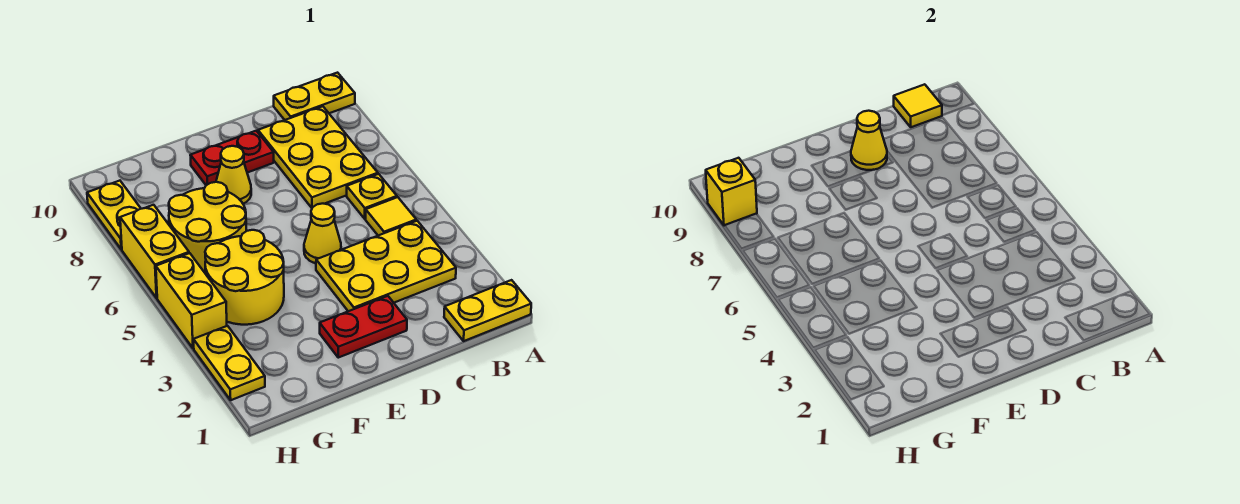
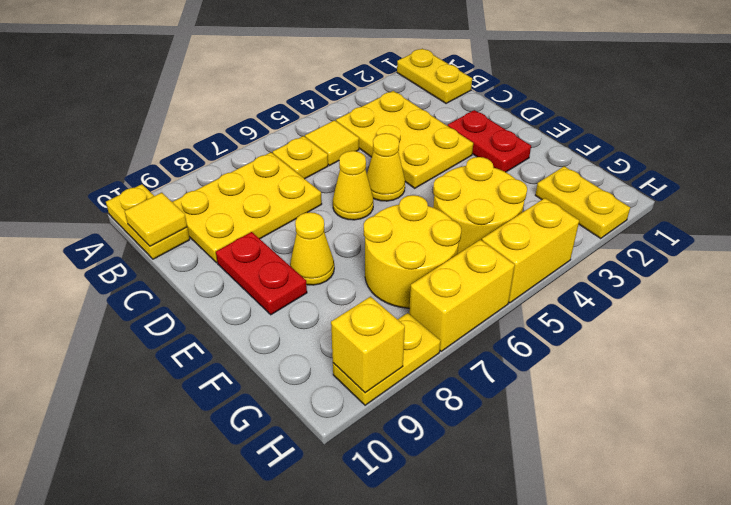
yellow 1x1 cone [851,111,887,170] -> yellow 1x1 cone moved to [333,151,373,220]
yellow 1x2 plate [193,326,265,400] -> yellow 1x2 plate turned to [536,166,630,238]

